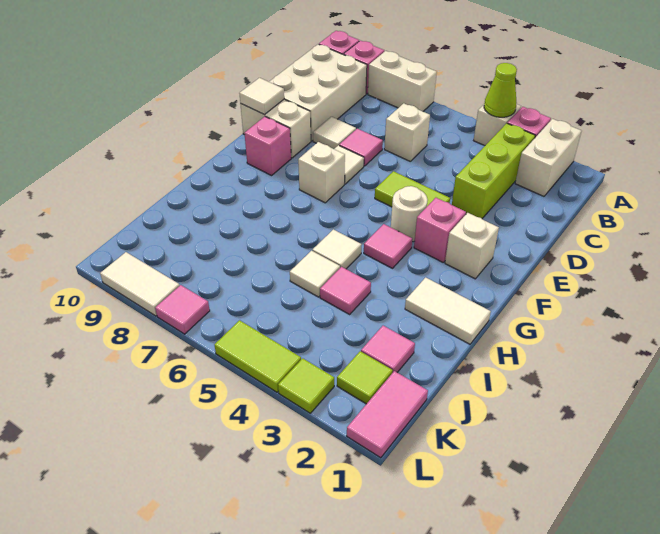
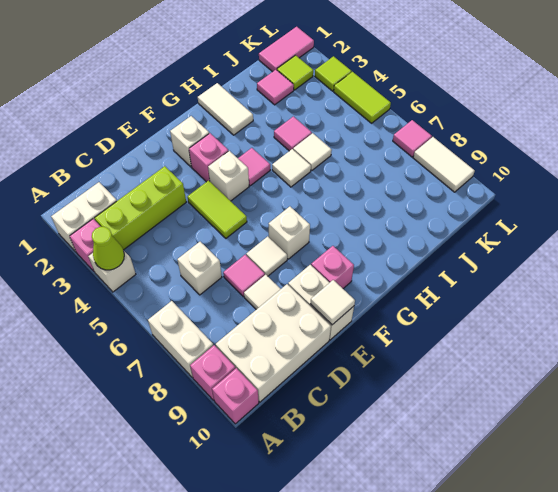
white 1x1 round brick [391,186,428,242] -> white 1x1 brick [208,151,249,201]

